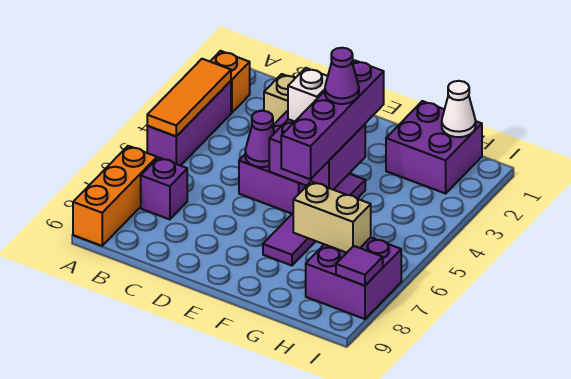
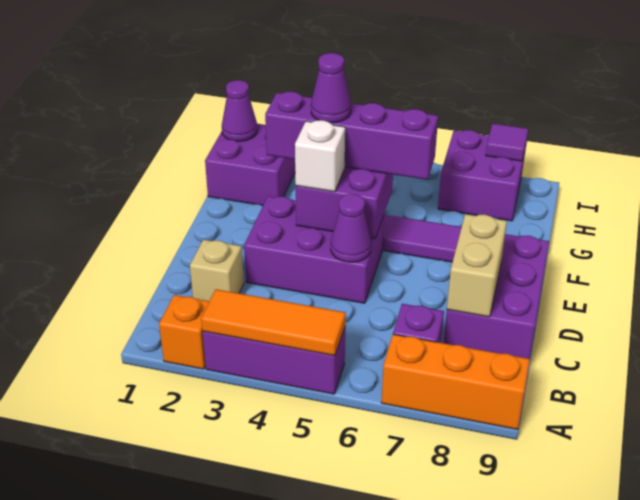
none -> purple 2x3 brick [443,234,549,359]
tan 1x2 brick [293,182,371,253] -> tan 1x2 brick moved to [447,214,507,317]
white 1x1 cone [442,81,476,137] -> purple 1x1 cone [222,80,258,141]

